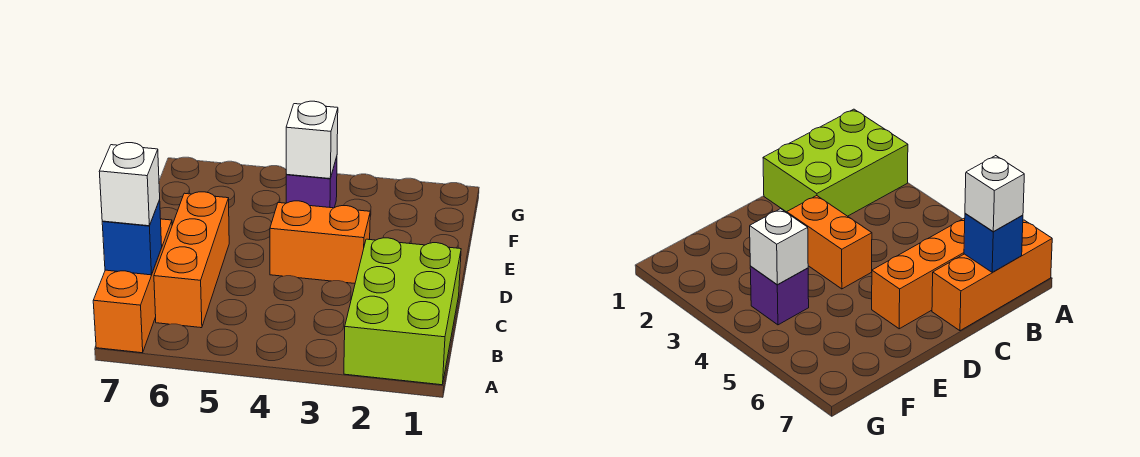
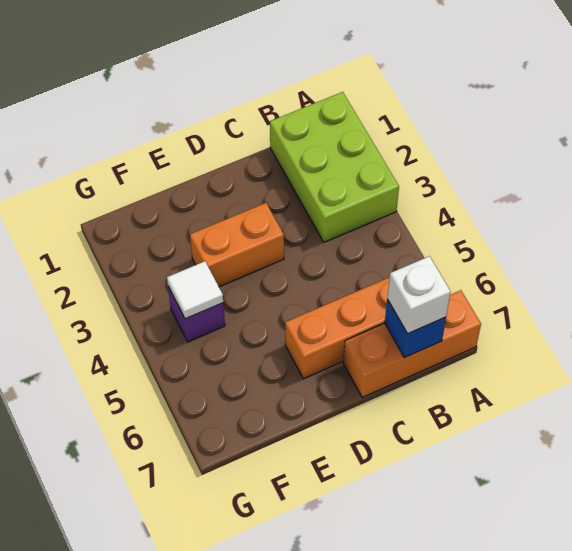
lime 2x3 brick [344,238,461,385] -> lime 2x3 brick turned to [270,92,399,242]
orange 1x2 brick [270,201,370,283] -> orange 1x2 brick turned to [190,203,284,287]
white 1x1 brick [286,101,338,179] -> white 1x1 tile [167,261,223,319]

